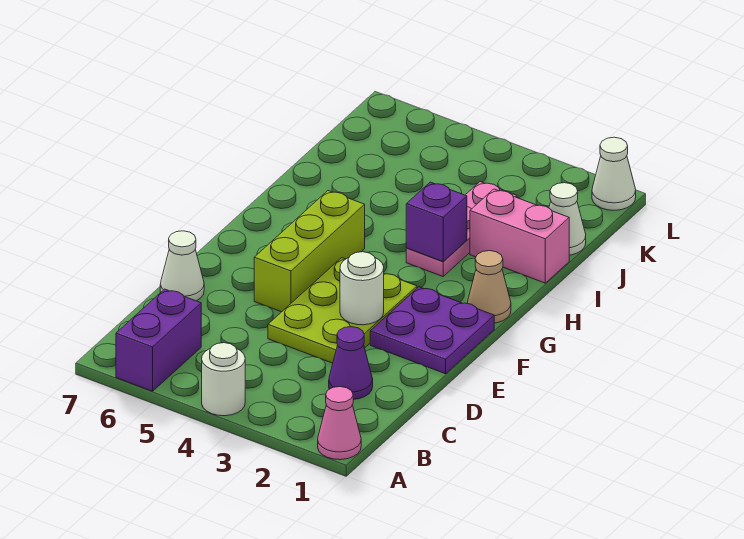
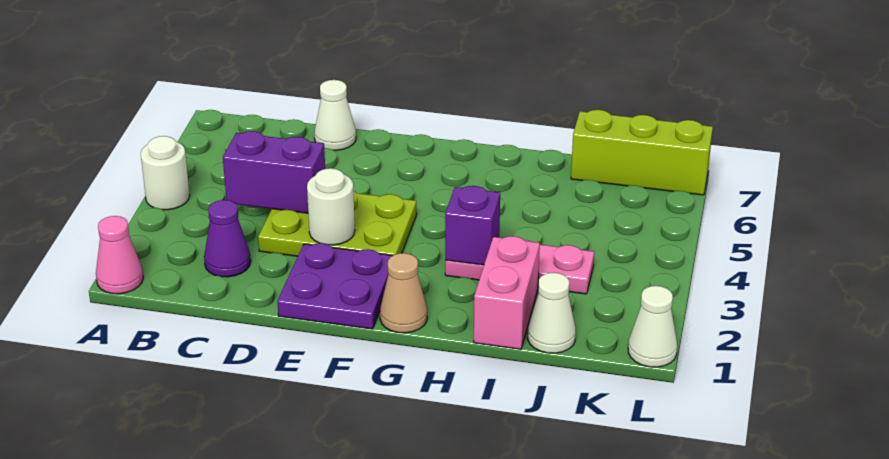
purple 1x2 brick [116,289,201,391] -> purple 1x2 brick moved to [223,131,325,213]
lime 1x3 brick [254,191,365,312] -> lime 1x3 brick moved to [571,110,713,195]

